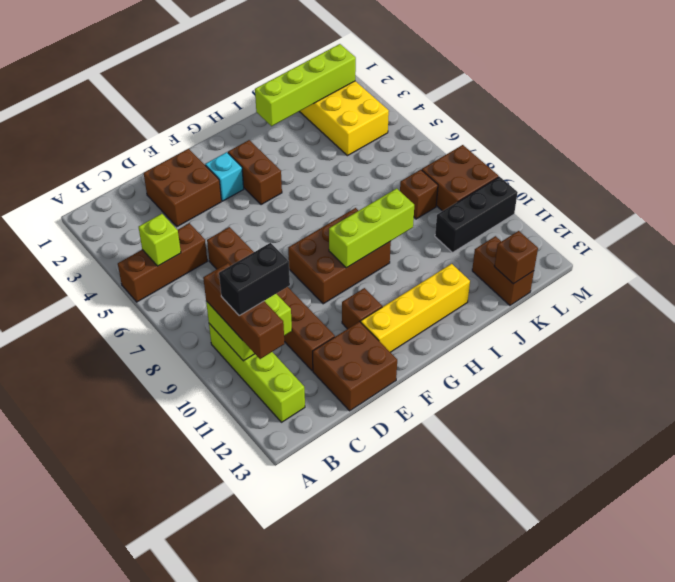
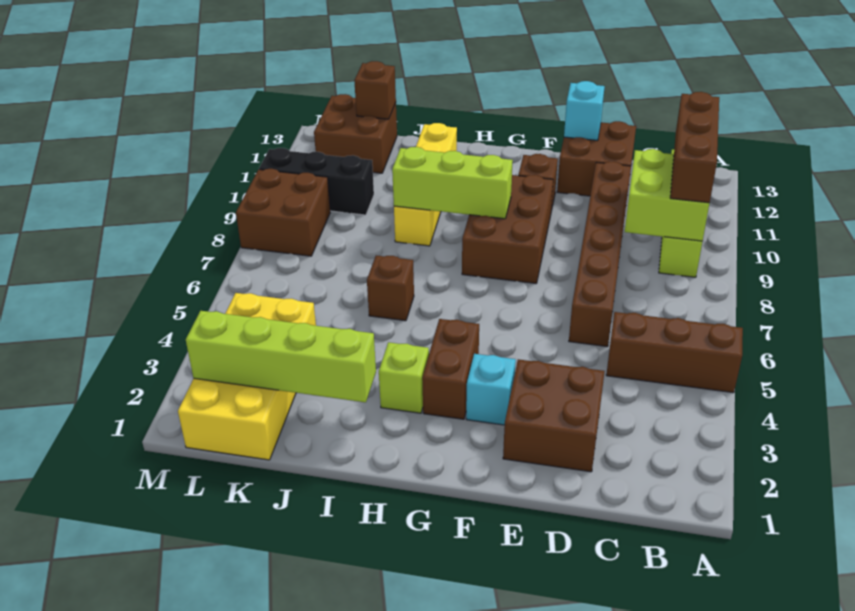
lime 1x1 brick [139,214,181,266] -> lime 1x1 brick moved to [379,342,429,413]
black 1x2 brick [219,243,290,316] -> none
none -> cyan 1x1 brick [564,81,605,141]
brown 2x3 brick [288,208,391,304] -> brown 2x3 brick turned to [462,175,553,283]
yellow 1x4 brick [361,264,470,352] -> yellow 1x4 brick turned to [394,123,457,246]
brown 1x1 brick [400,170,438,219] -> brown 1x1 brick moved to [367,256,414,321]
brown 1x2 brick [472,236,534,305] -> brown 2x2 brick [314,94,397,173]

